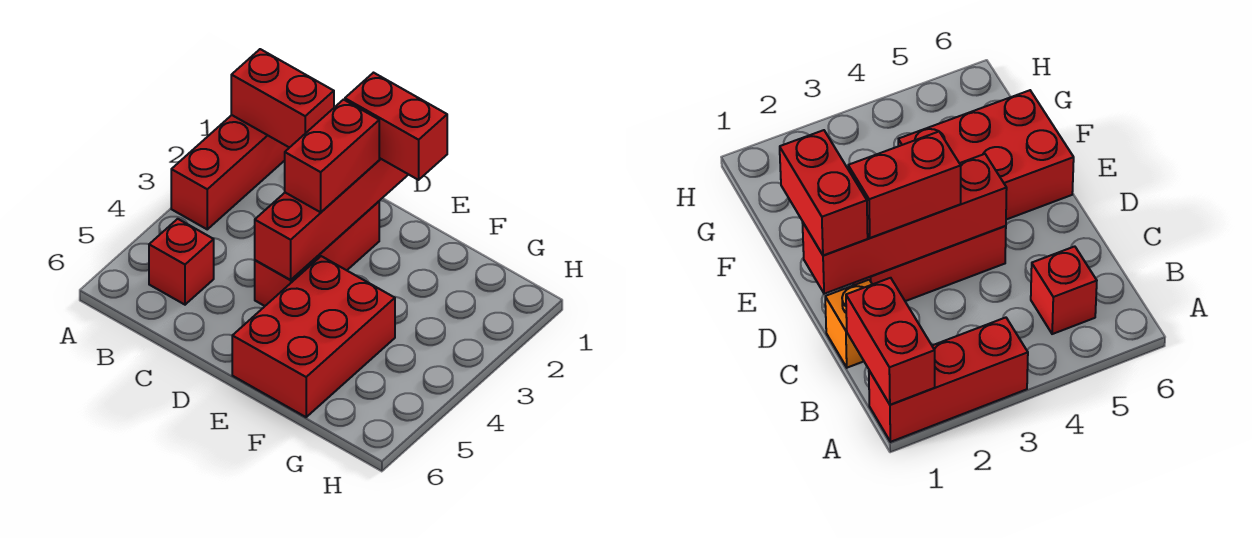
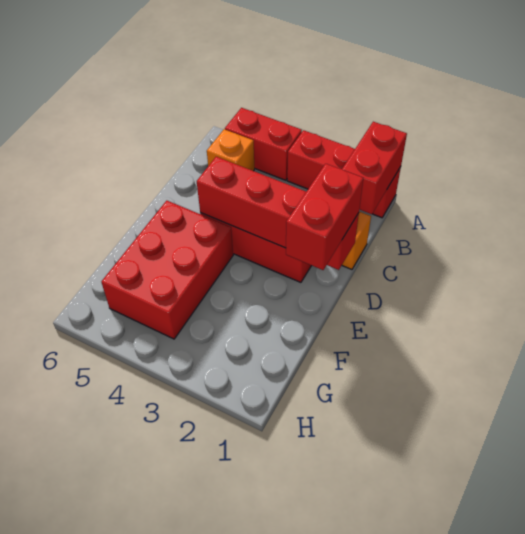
red 1x1 brick [149,219,214,305] -> orange 1x1 brick [207,129,254,171]
red 1x2 brick [285,100,379,212] -> red 1x2 brick moved to [225,108,302,180]
red 2x3 brick [232,256,395,417] -> red 2x3 brick turned to [101,201,233,339]

